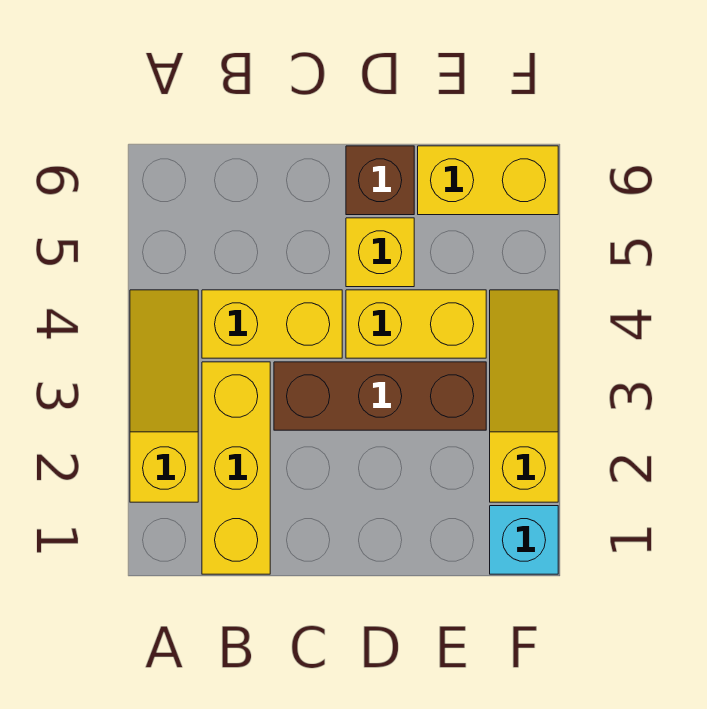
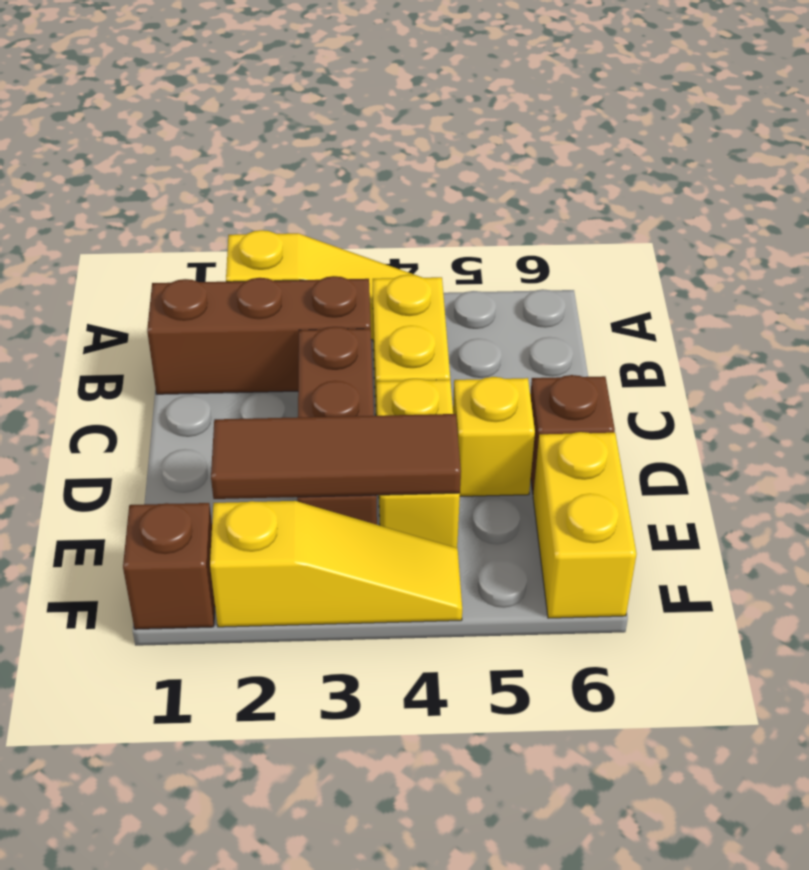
yellow 1x3 brick [202,362,270,574] -> brown 1x3 brick [147,276,371,394]
none -> brown 1x3 tile [211,414,461,499]
cyan 1x1 brick [490,506,558,574] -> brown 1x1 brick [123,503,215,629]

